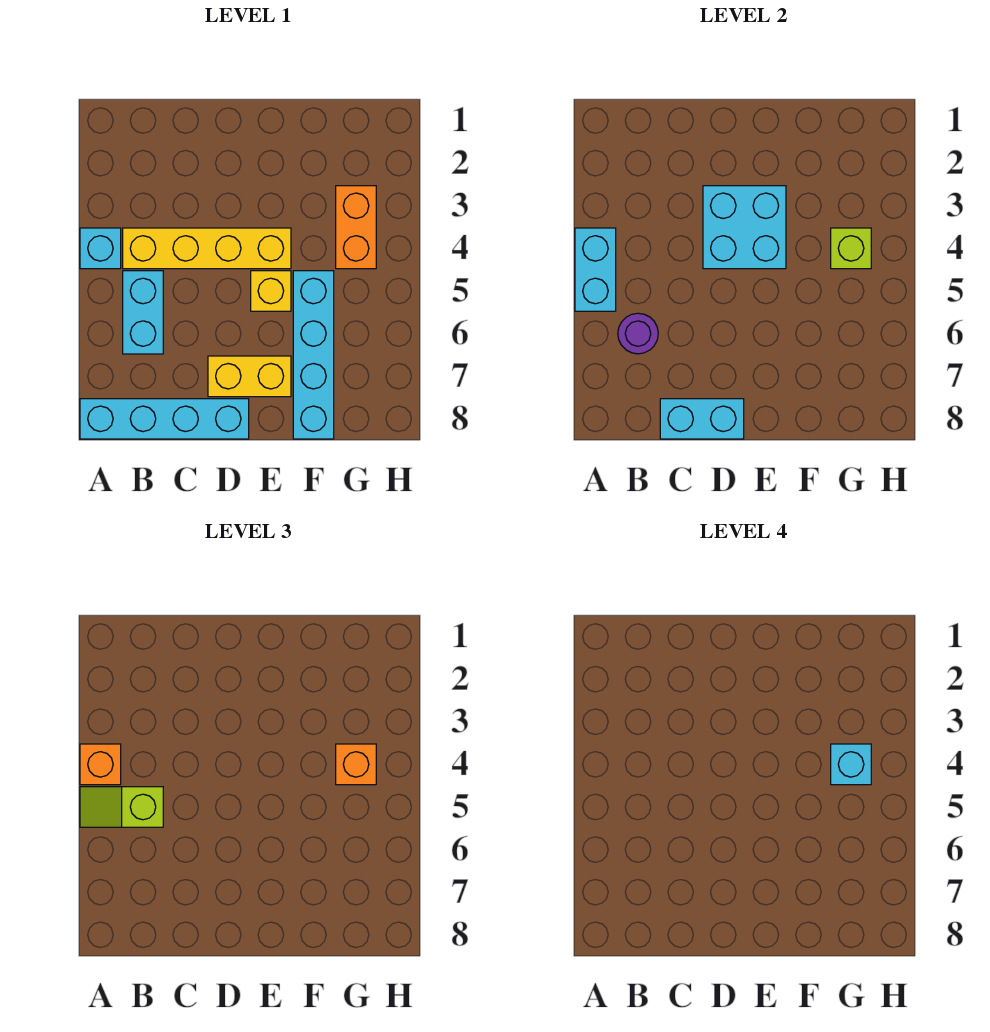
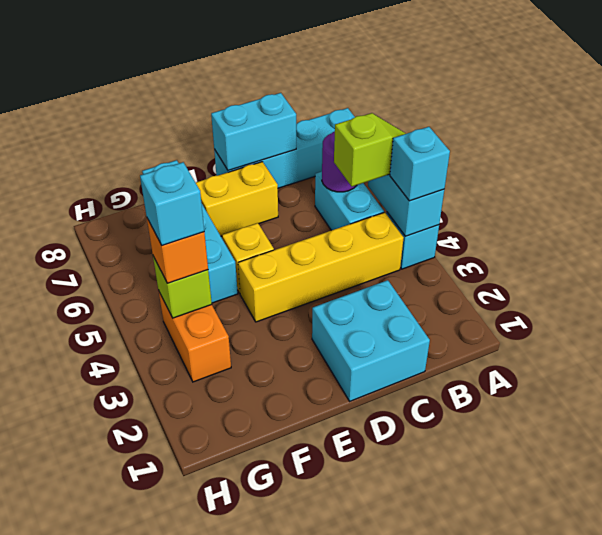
orange 1x1 brick [80,744,121,785] -> cyan 1x1 brick [390,127,450,201]
cyan 2x2 brick [703,186,786,269] -> cyan 2x2 brick moved to [312,280,430,401]

